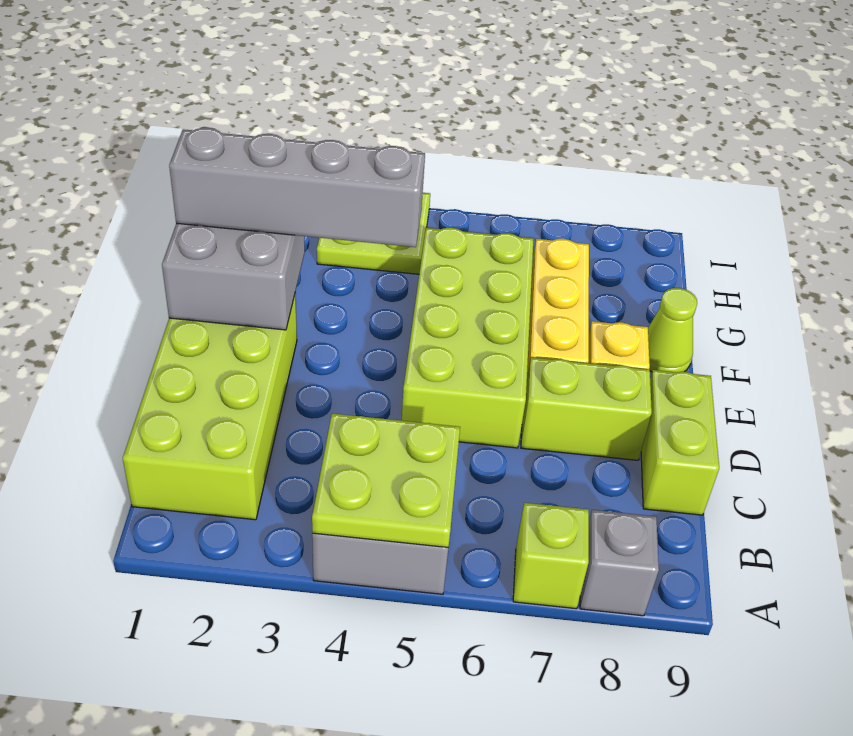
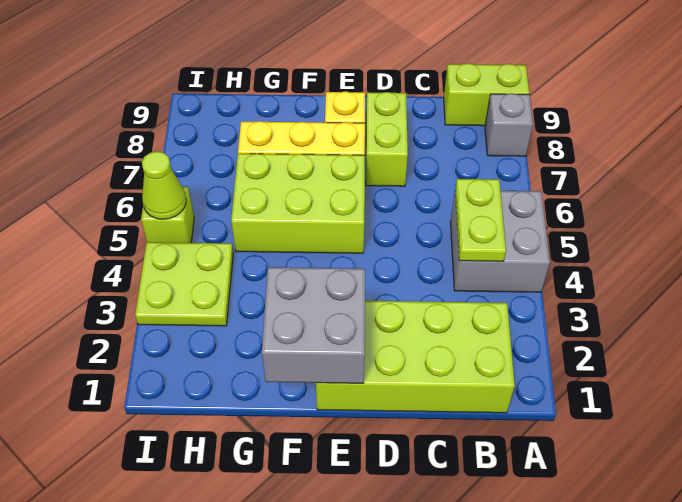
lime 2x2 plate [312,414,460,548] -> lime 1x2 plate [455,179,506,261]
lime 1x1 brick [513,503,589,609] -> lime 1x1 brick moved to [141,186,194,243]
lime 1x2 brick [641,370,719,515] -> lime 1x2 brick moved to [444,63,529,126]
lime 2x4 brick [402,228,533,448] -> lime 2x3 brick [231,154,365,253]
grey 1x4 brick [169,128,425,247] -> none
lime 1x1 cone [648,288,697,372] -> lime 1x1 cone moved to [142,151,186,219]

